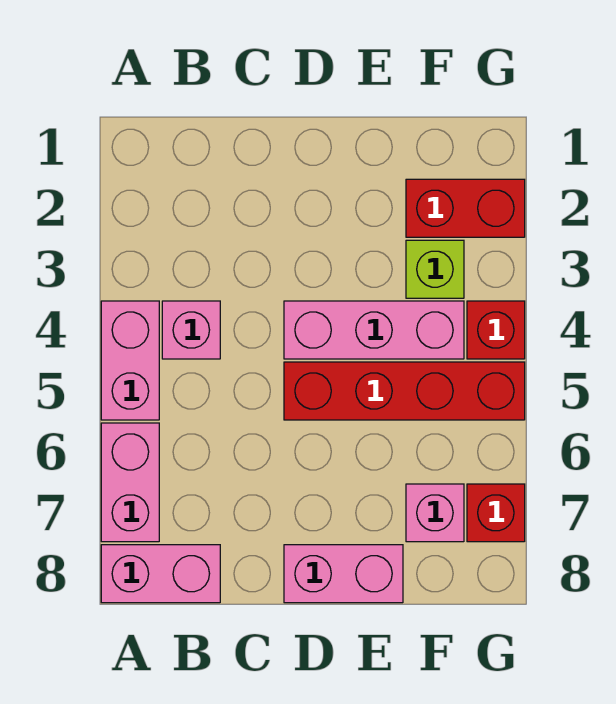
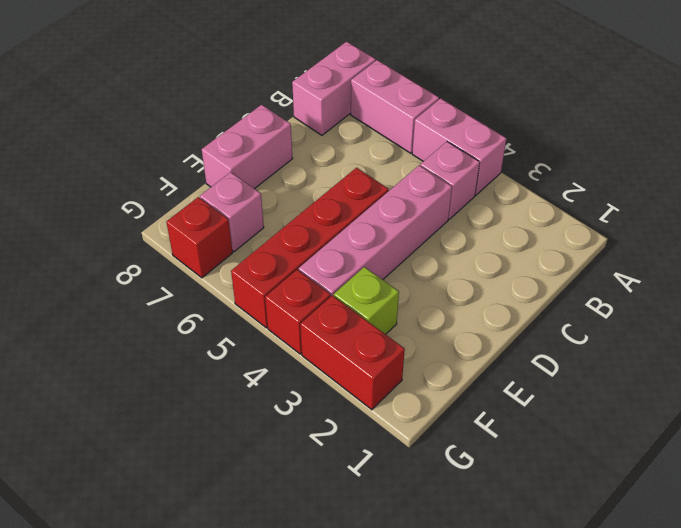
pink 1x3 brick [284,301,464,359] -> pink 1x4 brick [299,165,452,296]
red 1x2 brick [406,179,525,237] -> red 1x2 brick turned to [300,295,405,410]

